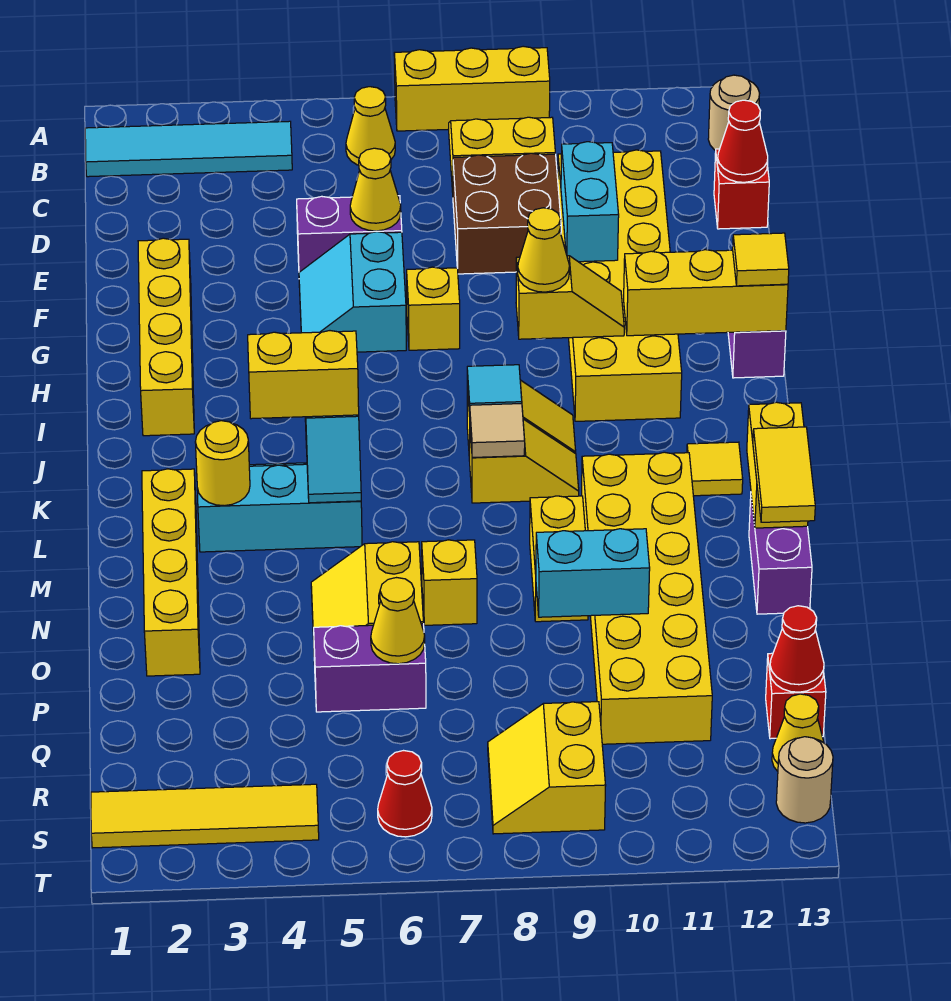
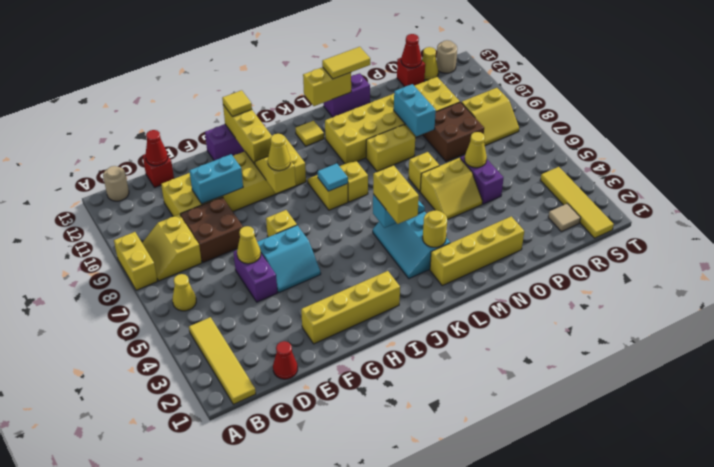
yellow 1x3 brick [394,46,550,131] -> yellow 1x2 brick [114,232,157,290]
cyan 1x4 tile [85,121,292,177] -> yellow 1x4 tile [189,317,256,404]
tan 1x1 tile [470,404,525,458] -> tan 1x1 tile moved to [548,204,580,232]
none -> brown 2x2 brick [423,102,484,162]
red 1x1 cone [378,751,432,837] -> red 1x1 cone moved to [273,341,298,379]

